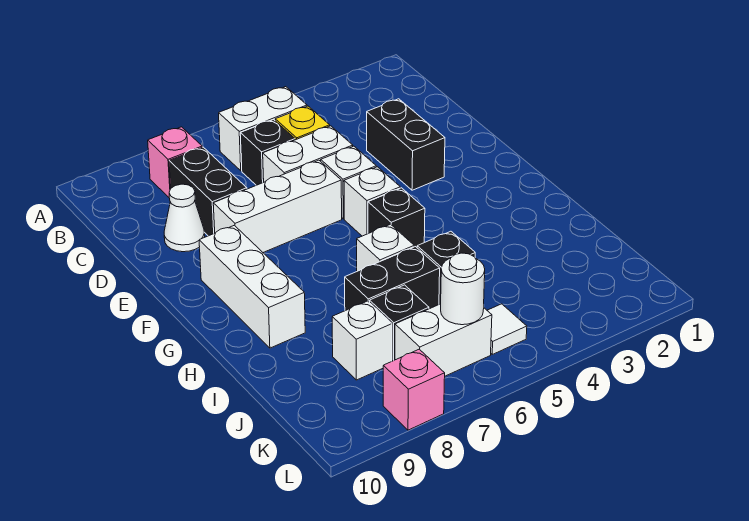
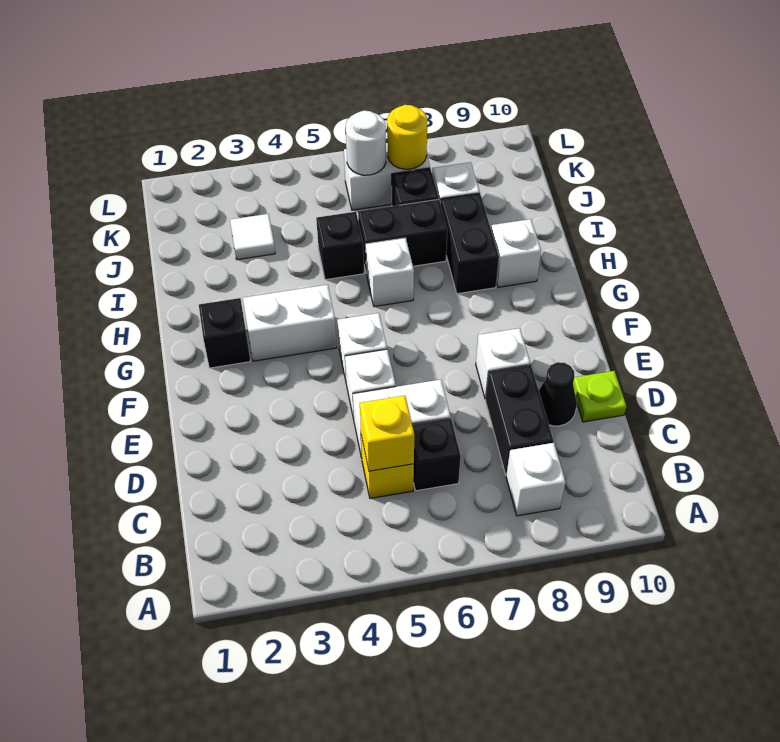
white 1x2 brick [219,87,307,171] -> white 1x2 brick moved to [243,285,337,361]
pink 1x1 brick [148,127,202,197] -> white 1x1 brick [506,443,565,516]
none -> yellow 1x1 brick [360,396,414,471]
black 1x2 brick [367,99,445,190] -> black 1x2 brick moved to [441,193,499,294]
white 1x1 cone [164,184,205,252] -> black 1x1 cone [539,362,577,426]
none -> lime 1x1 plate [573,371,626,422]
white 1x3 brick [213,160,342,252] -> white 1x1 brick [476,328,530,399]
white 1x3 brick [199,225,305,348] -> white 1x1 brick [491,219,541,287]
black 1x1 brick [368,188,425,247] -> black 1x1 brick moved to [199,298,251,368]
white 1x1 tile [487,304,527,354] -> white 1x1 tile moved to [230,214,275,260]
none -> yellow 1x1 round brick [387,105,427,169]
pink 1x1 brick [383,349,445,430] -> none

